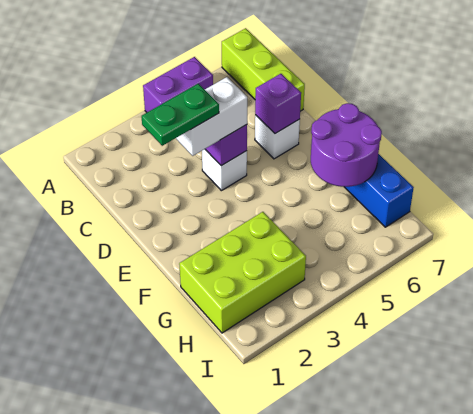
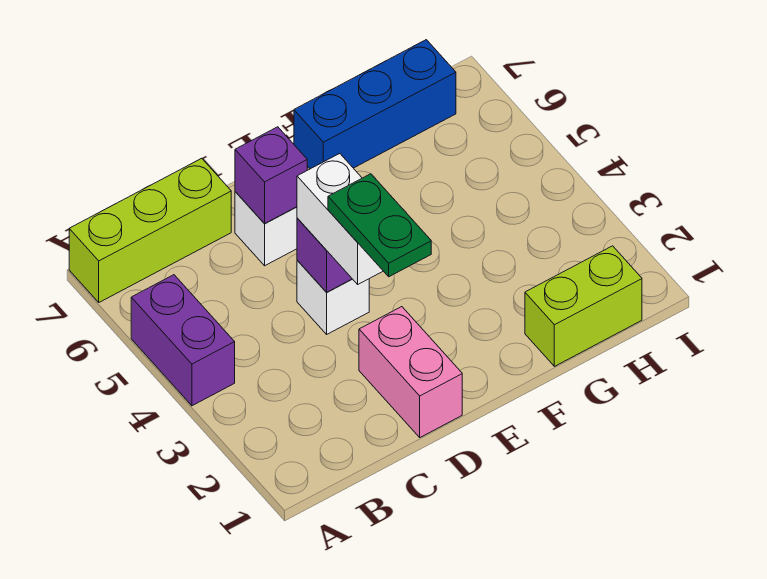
none -> pink 1x2 brick [359,307,462,437]
purple 2x2 round brick [311,103,382,187] -> none
lime 2x3 brick [179,212,306,333] -> lime 1x2 brick [525,246,642,366]

